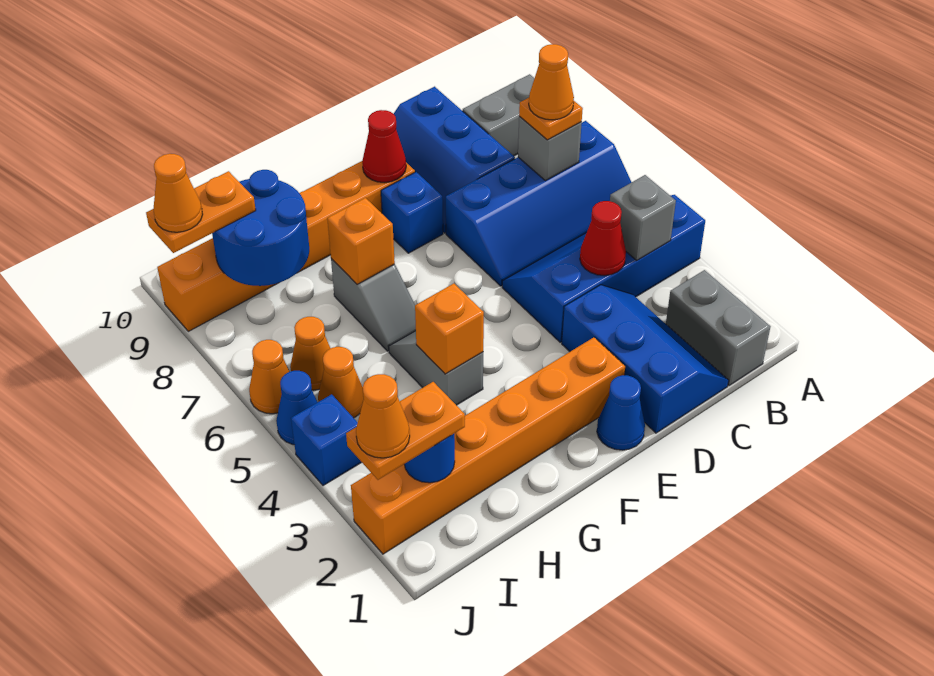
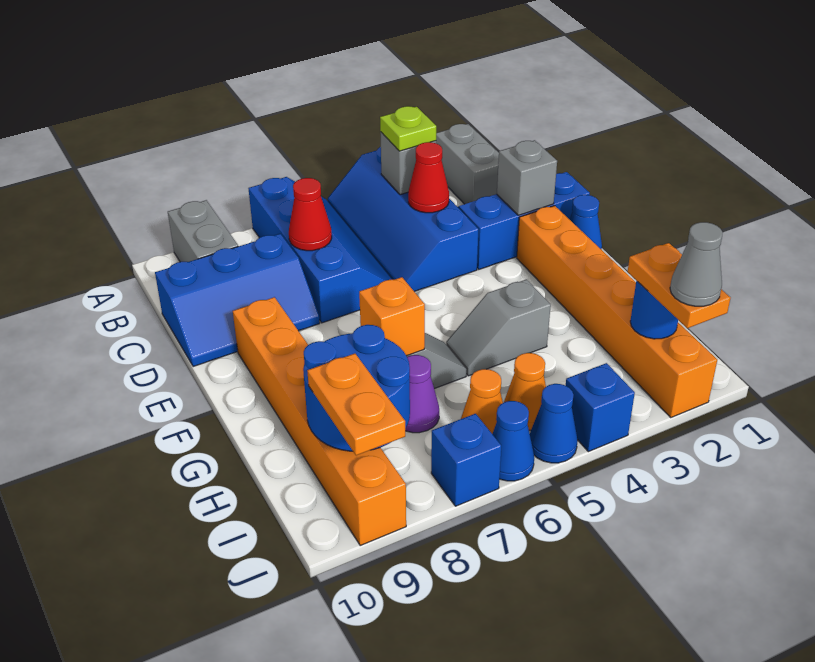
grey 1x2 brick [666,270,770,386] -> grey 1x2 brick turned to [436,124,499,204]
none -> lime 1x1 plate [380,106,436,151]
grey 1x1 brick [518,117,582,181] -> grey 1x1 brick moved to [497,140,557,215]
orange 1x1 plate [519,98,583,140] -> none
orange 1x1 cone [529,44,574,120] -> none
blue 1x1 brick [381,172,443,253] -> blue 1x1 brick moved to [431,414,501,506]
red 1x1 cone [362,110,406,183] -> red 1x1 cone moved to [289,178,332,251]
orange 1x1 brick [415,284,484,374] -> none
none -> purple 1x1 cone [405,355,439,433]
orange 1x1 cone [356,374,410,458] -> grey 1x1 cone [670,222,723,306]
orange 1x1 cone [249,340,290,414] -> blue 1x1 cone [493,401,534,481]
orange 1x1 cone [153,154,203,232] -> none

